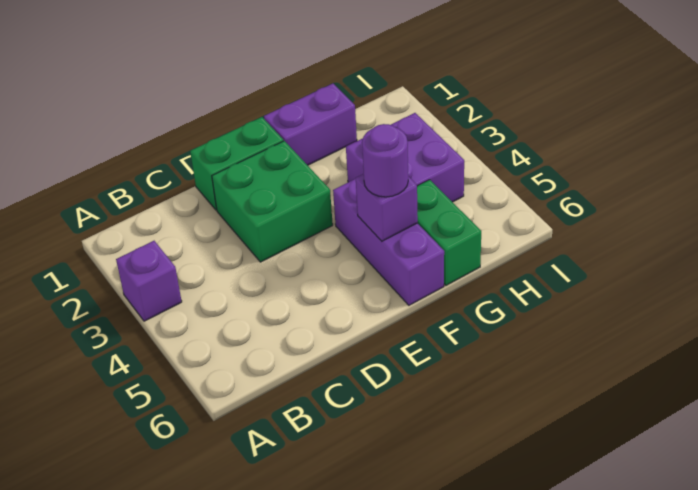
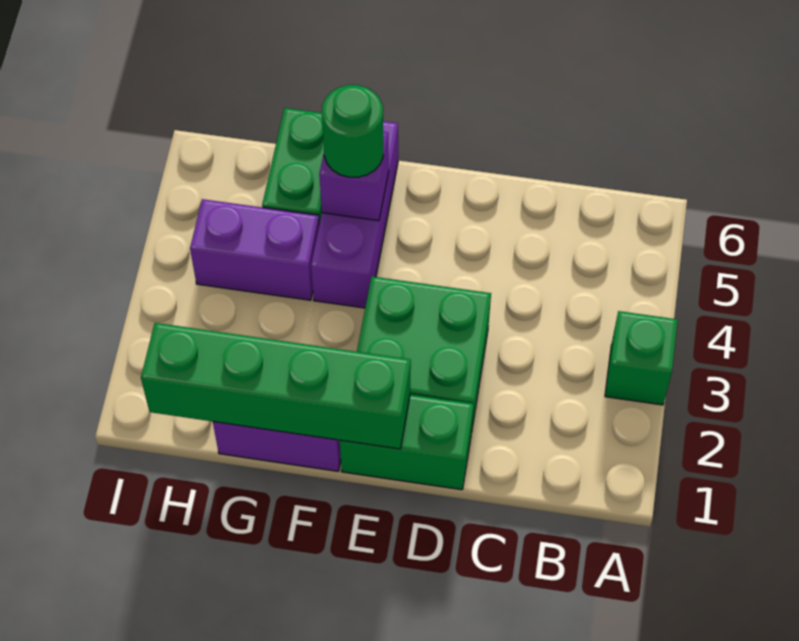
purple 1x1 brick [116,241,182,321] -> green 1x1 brick [605,311,678,405]
none -> green 1x4 brick [141,323,411,449]
purple 1x1 round brick [362,124,408,197] -> green 1x1 round brick [322,85,383,177]
purple 2x2 brick [346,113,464,202] -> purple 1x2 brick [190,199,319,300]

